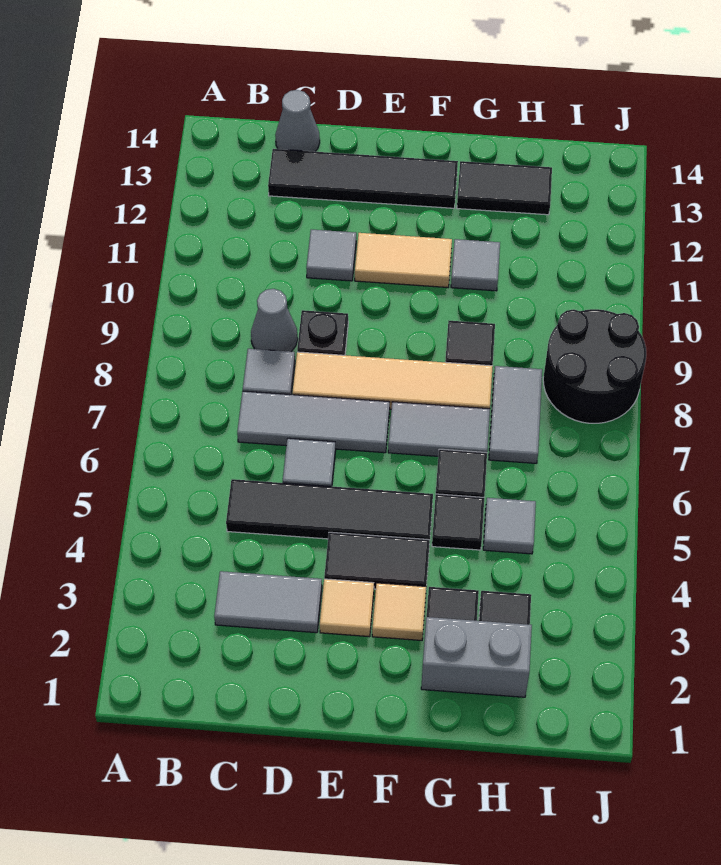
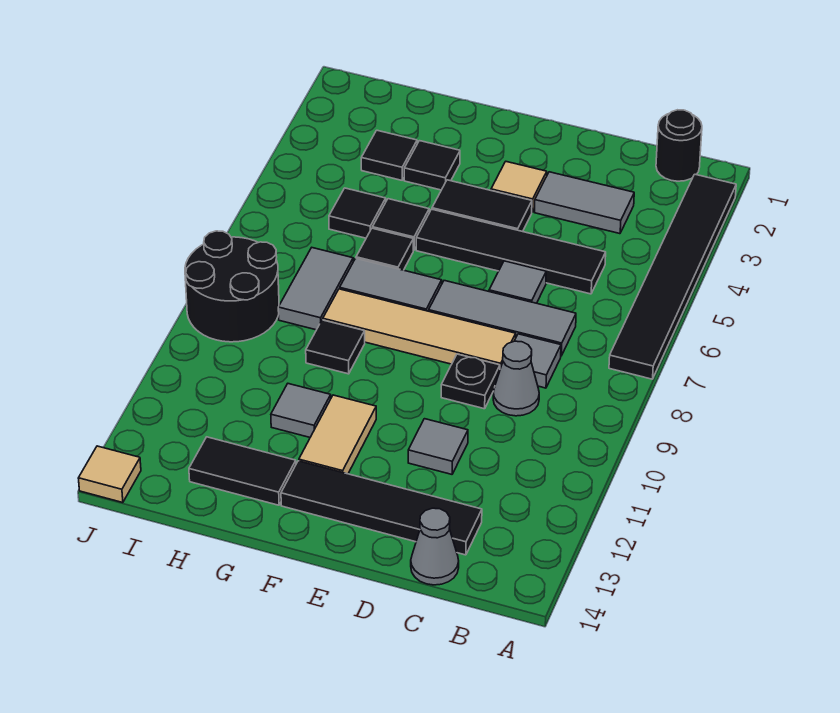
none -> black 1x6 tile [609,174,736,379]
none -> black 1x1 round brick [656,110,702,181]
tan 1x2 tile [355,233,452,287] -> tan 1x2 tile turned to [299,395,376,474]
tan 1x1 tile [372,583,426,640] -> tan 1x1 tile moved to [78,446,141,503]
grey 1x2 brick [421,617,532,697] -> none
grey 1x1 tile [483,498,536,554] -> black 1x1 tile [329,188,386,238]

